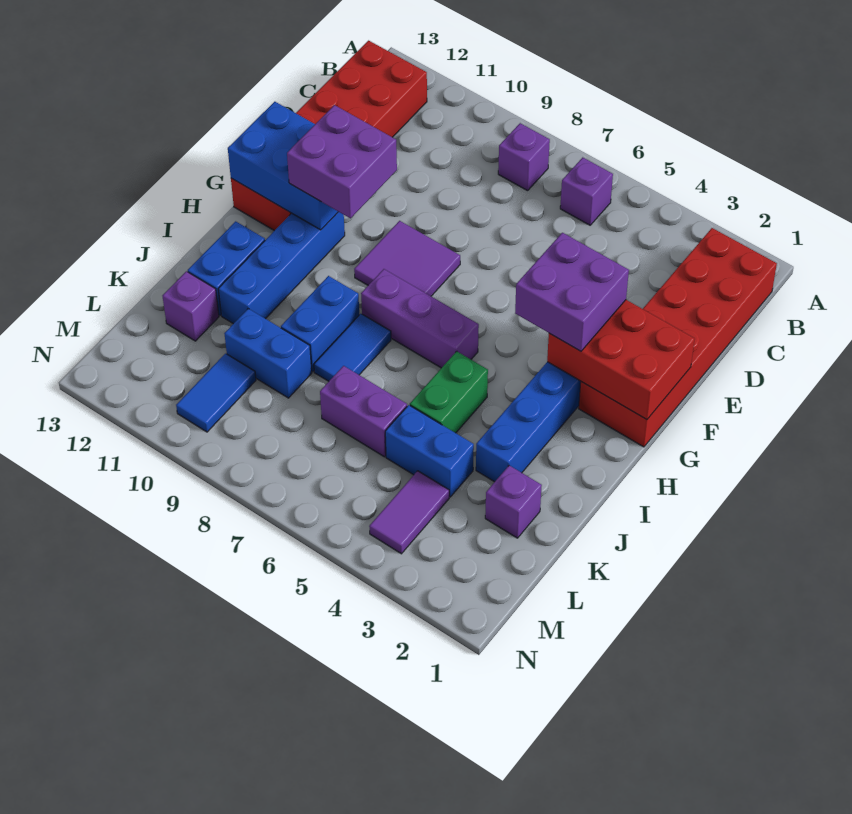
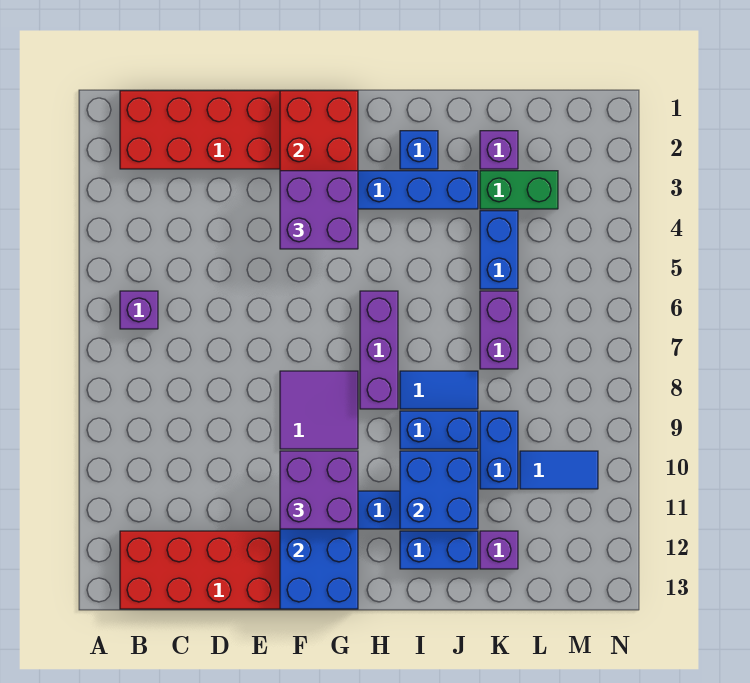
purple 1x1 brick [498,123,550,191] -> none
none -> blue 1x1 brick [400,131,438,169]
green 1x2 brick [410,351,488,433] -> green 1x2 brick moved to [480,171,558,209]
none -> blue 2x2 brick [400,451,478,529]
purple 1x2 tile [369,471,449,554] -> none

